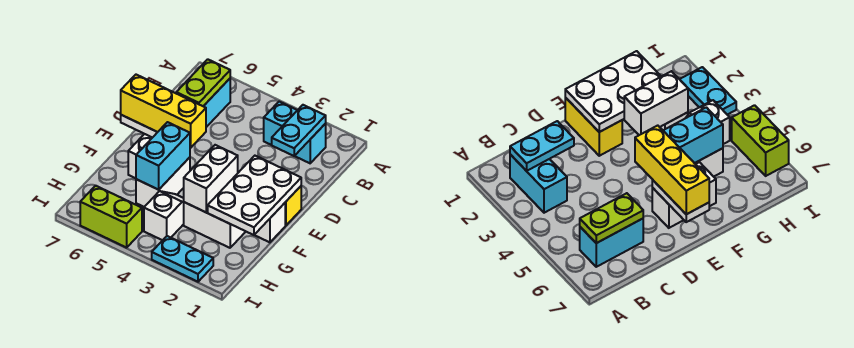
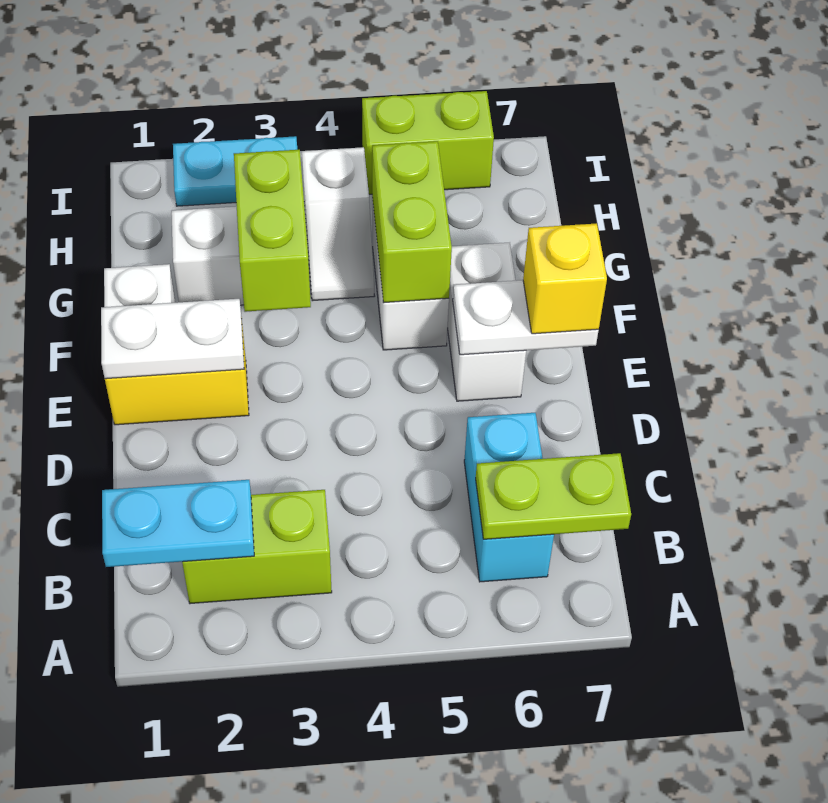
cyan 1x2 brick [264,101,326,163] -> lime 1x2 brick [182,490,332,604]
cyan 1x2 plate [272,105,326,156] -> cyan 1x2 plate turned to [102,480,254,567]
lime 1x2 plate [176,59,230,106] -> lime 1x2 plate turned to [476,453,631,539]
white 2x3 plate [208,156,301,235] -> white 1x2 plate [101,299,244,379]
yellow 1x3 brick [121,75,206,148] -> yellow 1x1 brick [523,223,607,334]
white 1x2 brick [184,145,238,212] -> lime 1x2 brick [234,150,311,312]
cyan 1x2 brick [136,122,190,190] -> lime 1x2 brick [372,141,452,303]

